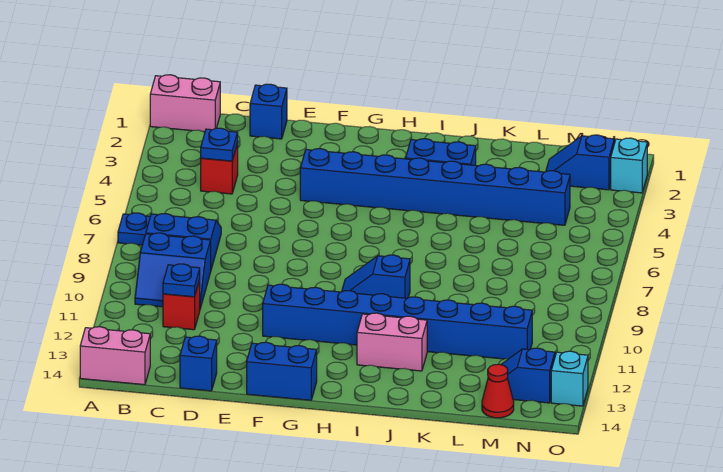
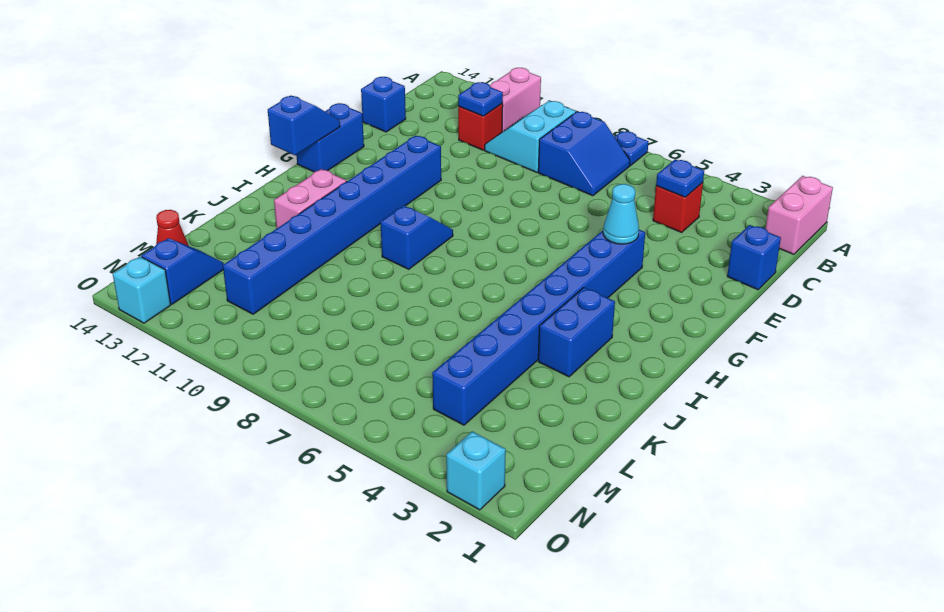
pink 1x2 brick [80,326,150,385] -> pink 1x2 brick moved to [490,68,541,132]
blue 2x2 slope [135,233,211,309] -> cyan 2x2 slope [485,101,576,172]
none -> cyan 1x1 cone [603,184,639,244]
blue 1x2 slope [546,135,614,190] -> blue 1x2 slope moved to [268,96,340,155]

